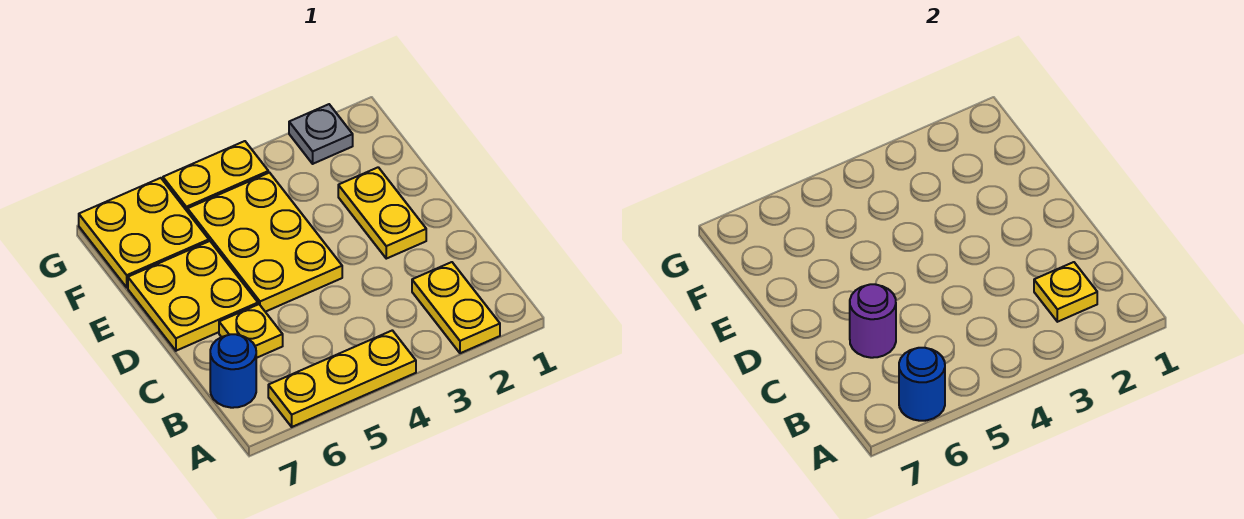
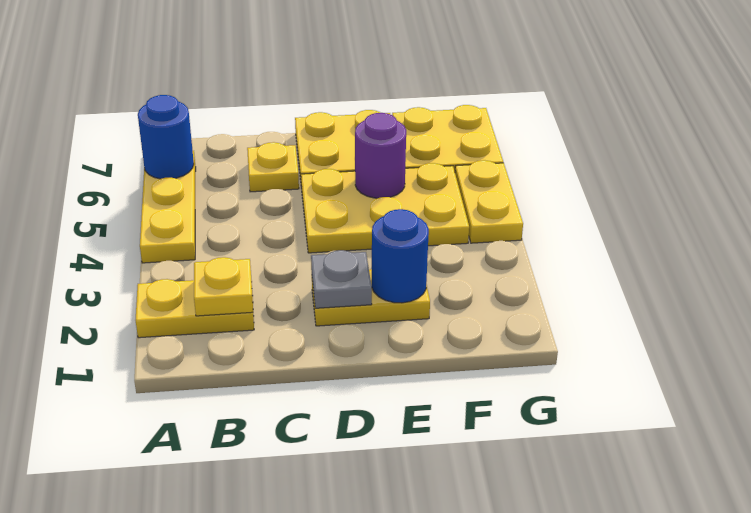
blue 1x1 round brick [210,334,256,408] -> blue 1x1 round brick moved to [372,209,429,303]
purple 1x1 round brick [850,284,896,358] -> purple 1x1 round brick moved to [355,113,406,198]
grey 1x1 plate [289,104,353,164] -> grey 1x1 plate moved to [311,250,372,308]

